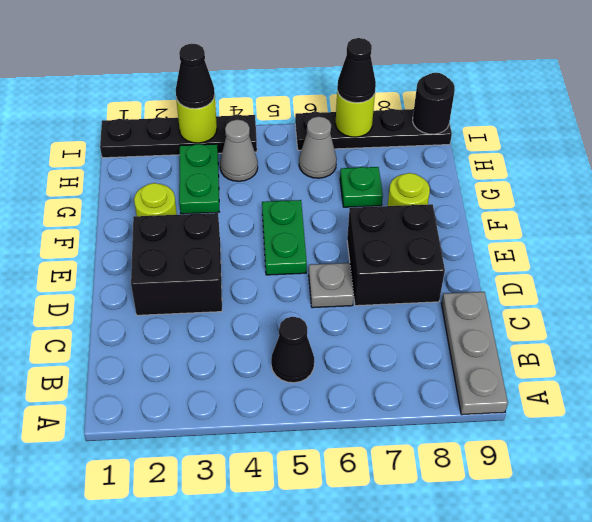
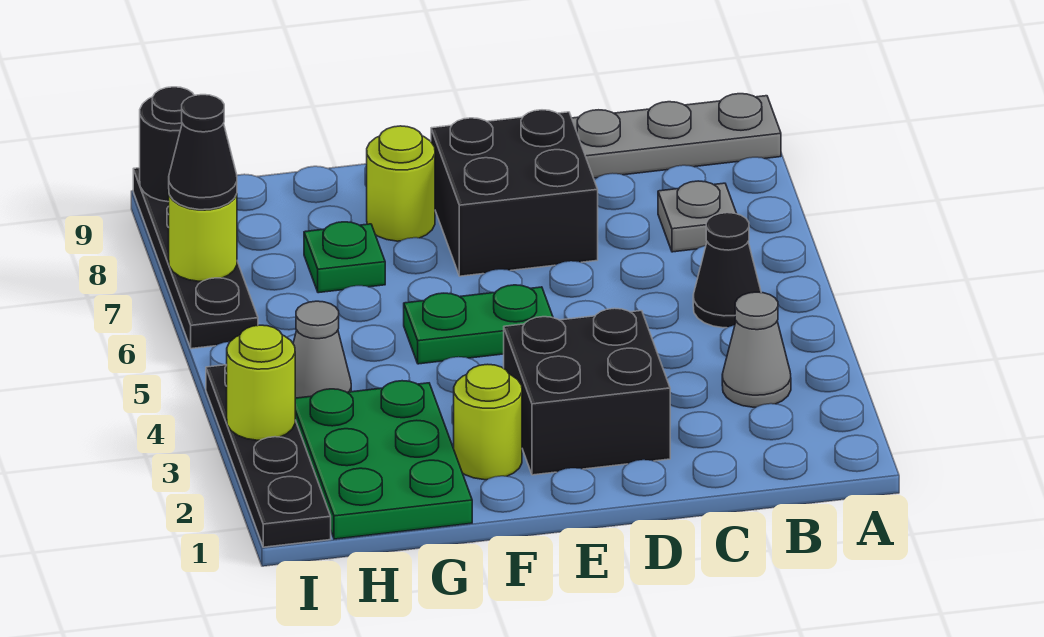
grey 1x1 plate [309,263,354,308] -> grey 1x1 plate moved to [658,181,737,252]
green 1x2 plate [179,144,219,214] -> green 2x3 plate [295,381,472,539]
grey 1x1 cone [299,117,337,178] -> grey 1x1 cone moved to [722,292,791,407]
black 1x1 cone [176,44,215,109] -> none

